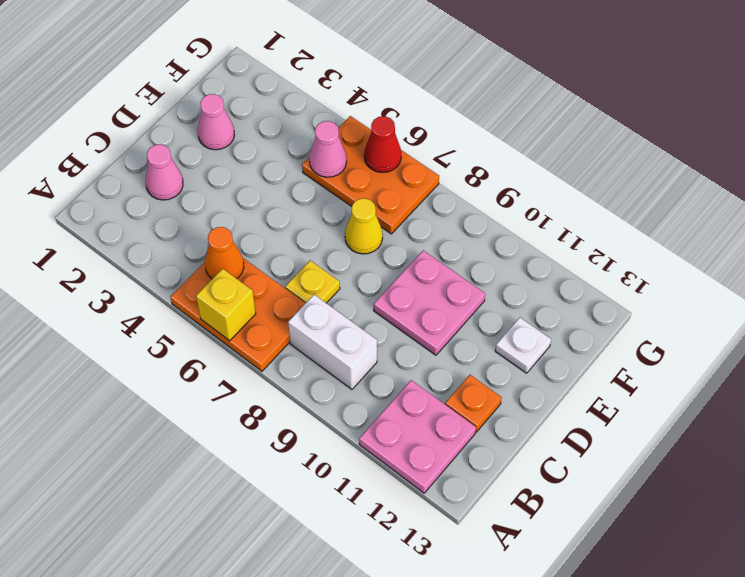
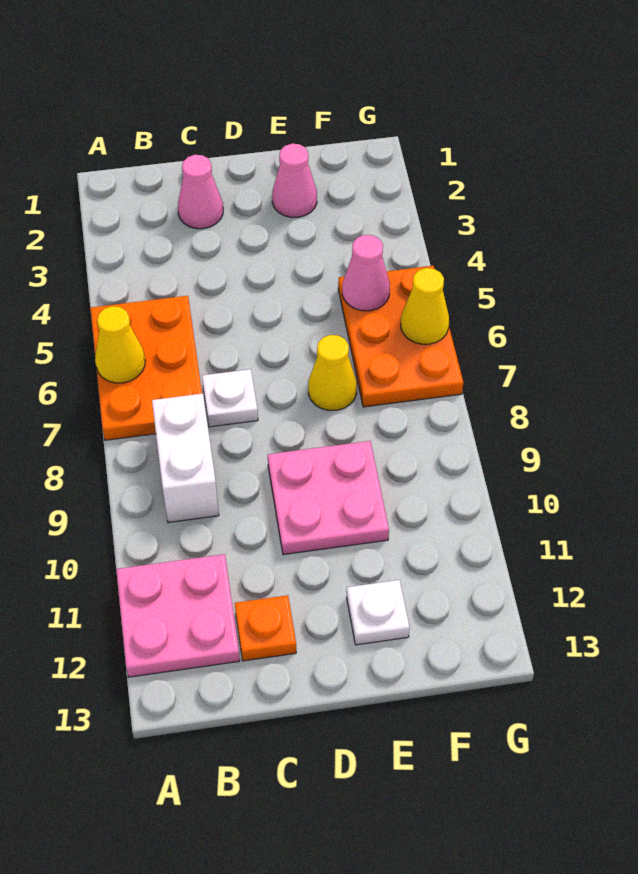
yellow 1x1 brick [196,269,256,341] -> yellow 1x1 cone [95,306,145,383]
orange 1x1 cone [205,227,244,279] -> none
yellow 1x1 plate [285,261,340,303] -> white 1x1 plate [202,369,258,427]
red 1x1 cone [364,116,401,173] -> yellow 1x1 cone [401,268,449,344]

